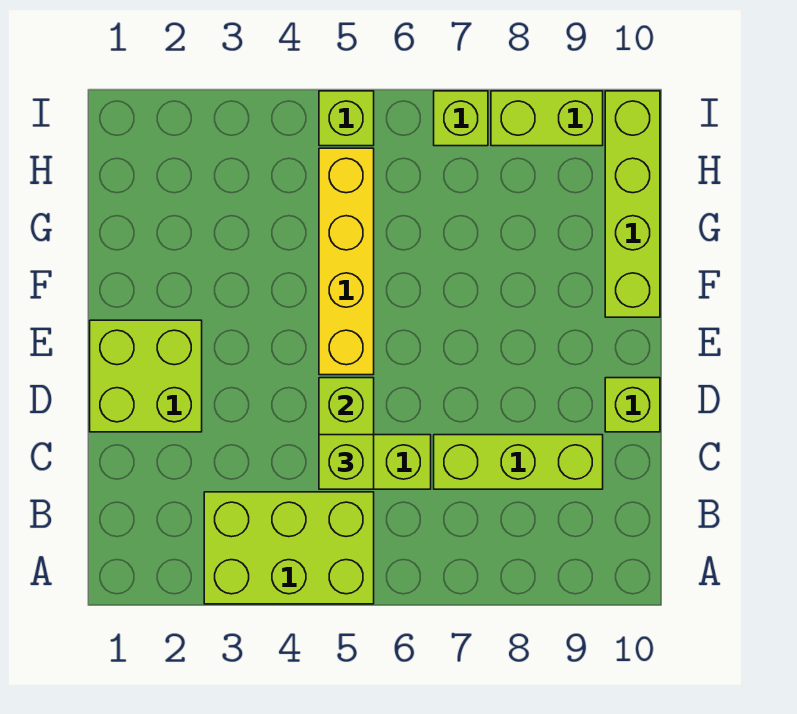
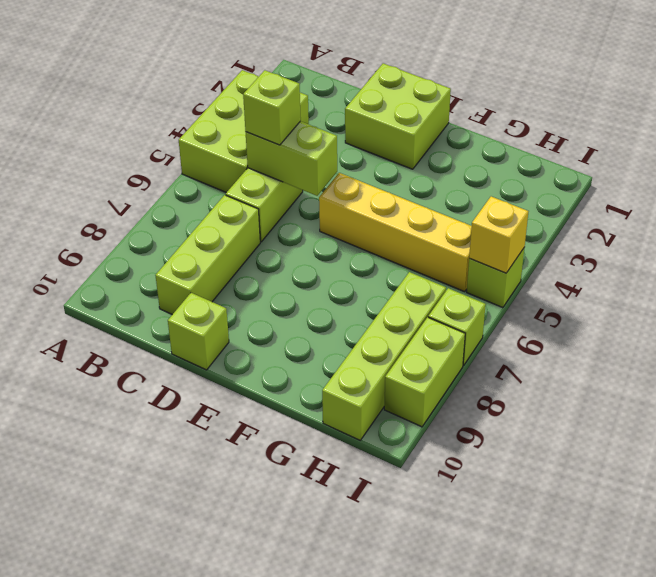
lime 1x4 brick [605,91,660,317] -> lime 1x4 brick turned to [322,272,446,440]
none -> yellow 1x1 brick [469,196,528,273]

